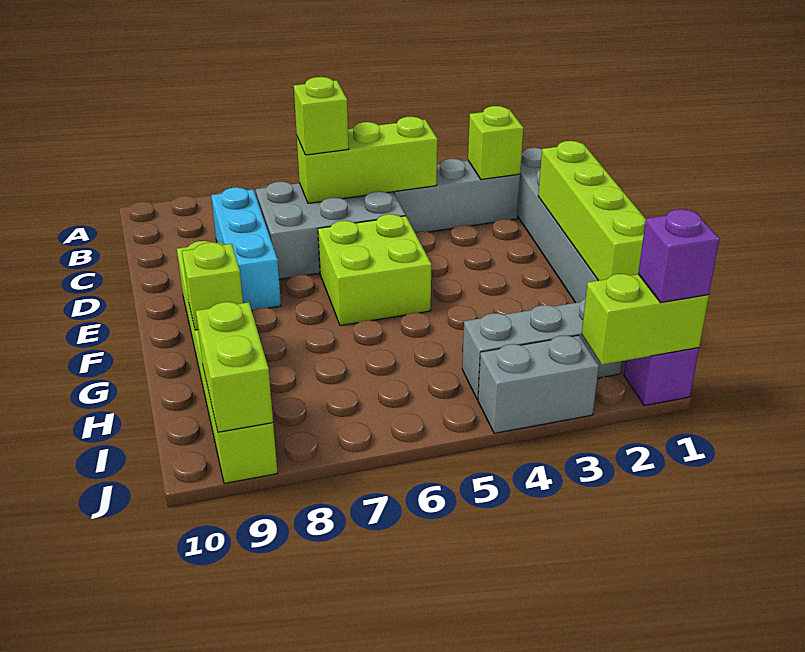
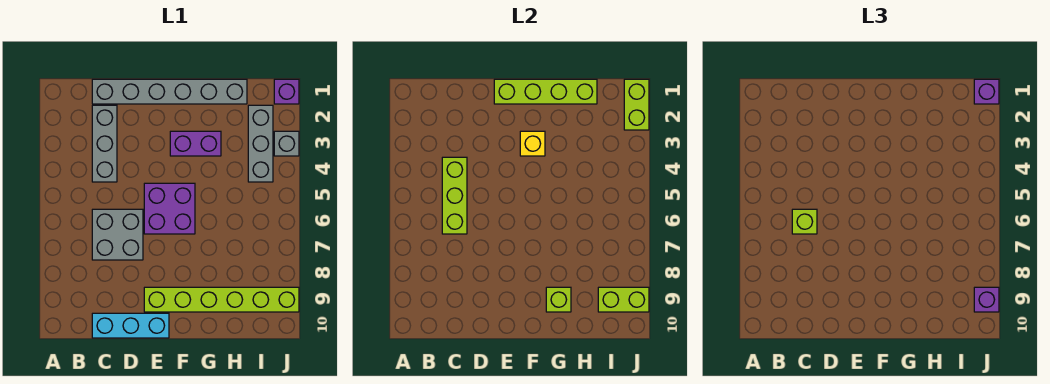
lime 1x1 brick [468,106,523,180] -> none
grey 2x3 brick [256,181,405,279] -> grey 2x2 brick [92,209,143,260]
cyan 1x3 brick [211,187,281,311] -> cyan 1x3 brick moved to [92,313,169,338]
lime 2x2 brick [318,214,431,326] -> purple 2x2 brick [144,183,195,234]
none -> purple 1x2 brick [170,131,221,156]
none -> yellow 1x1 brick [520,131,545,156]
grey 1x2 brick [478,335,599,433] -> grey 1x1 brick [274,131,299,156]
none -> purple 1x1 brick [974,287,999,312]

